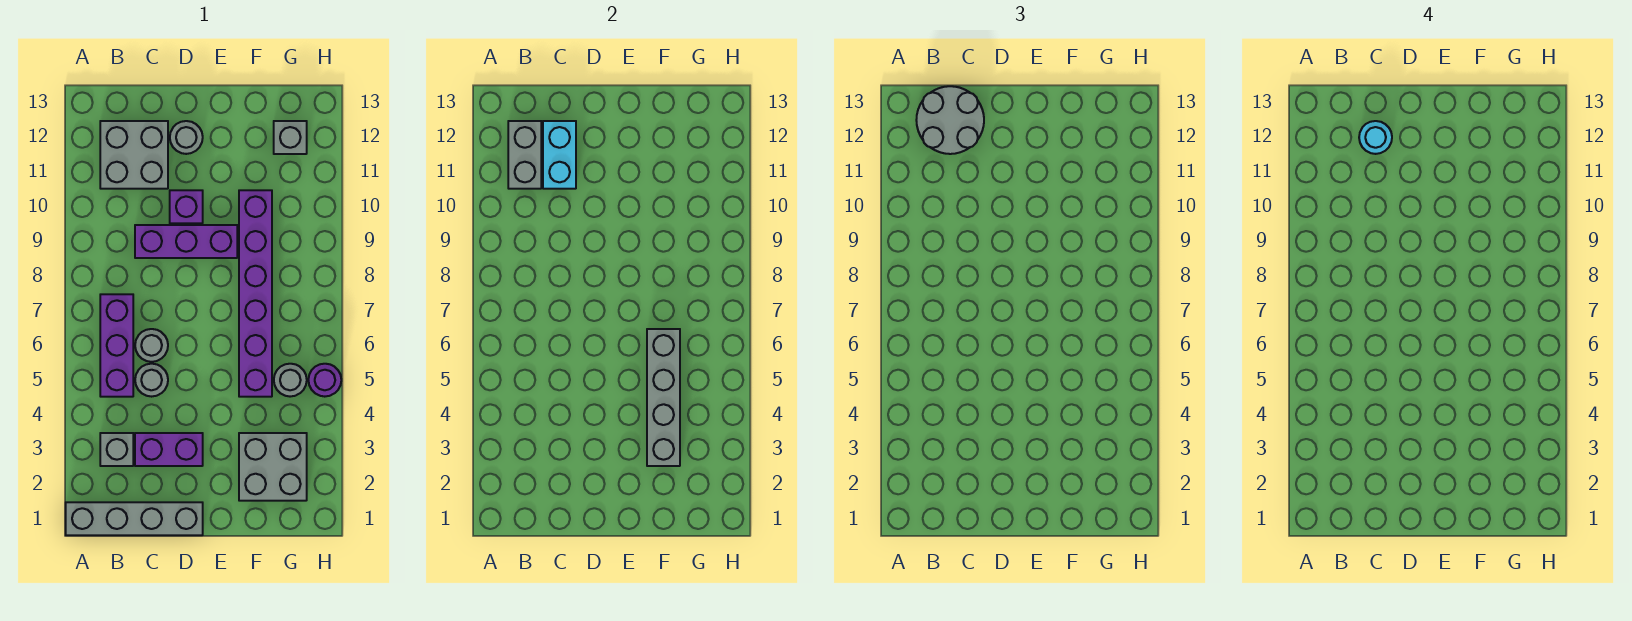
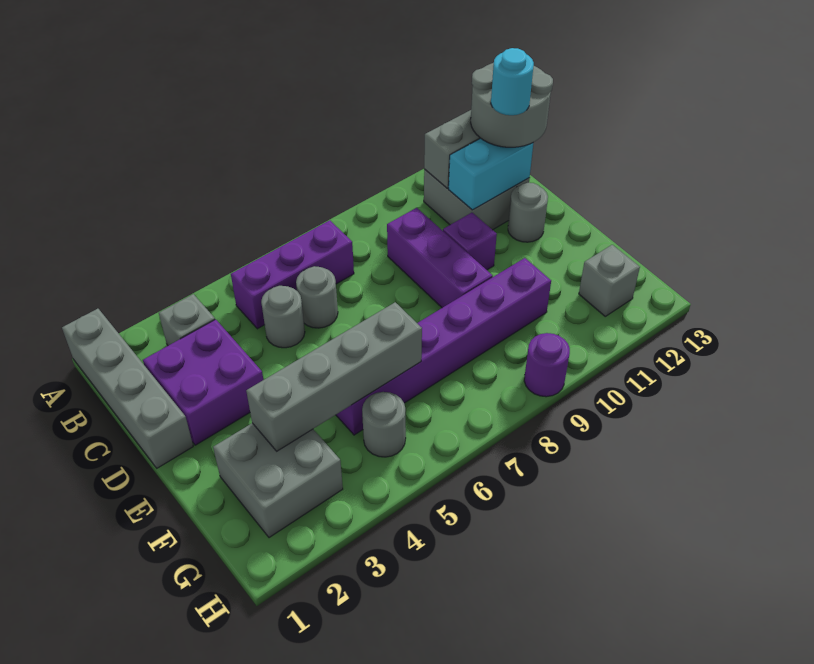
purple 1x2 brick [135,433,203,466] -> purple 2x2 brick [143,319,263,445]
purple 1x1 round brick [308,364,341,397] -> purple 1x1 round brick moved to [524,333,570,397]

